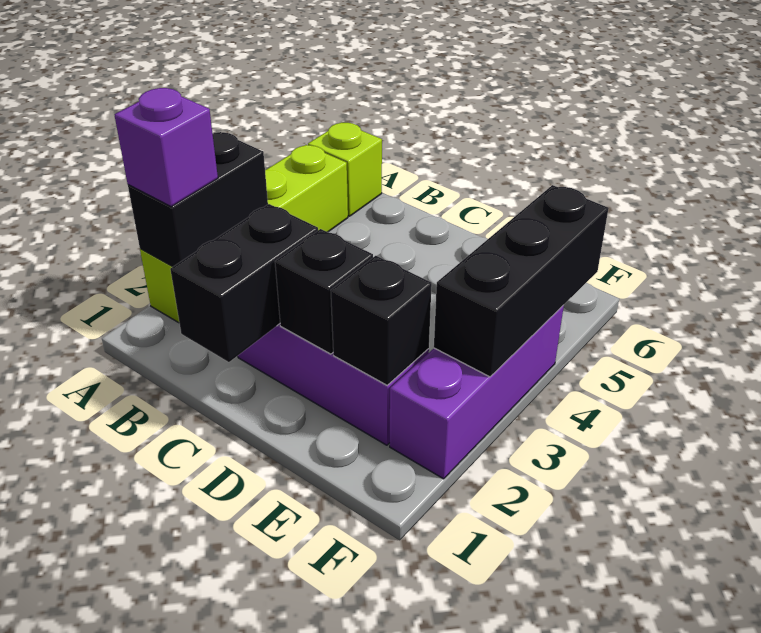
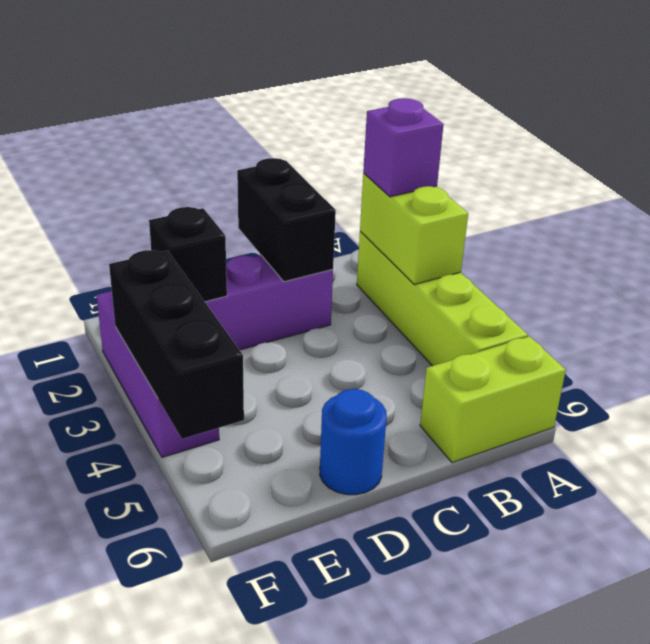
black 1x2 brick [128,132,268,266] -> lime 1x2 brick [360,174,468,285]
lime 1x1 brick [308,123,382,216] -> lime 1x2 brick [420,336,566,463]
black 1x1 brick [275,229,373,354] -> none
none -> blue 1x1 round brick [320,389,387,495]

